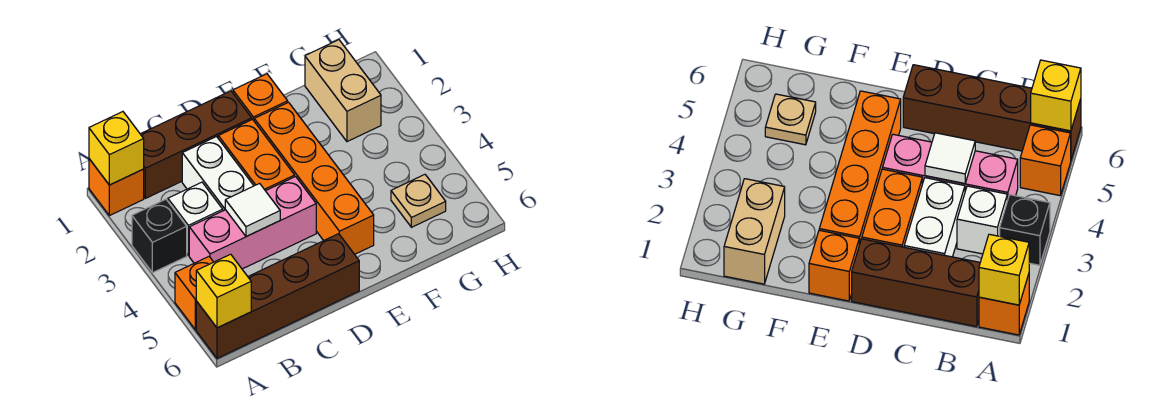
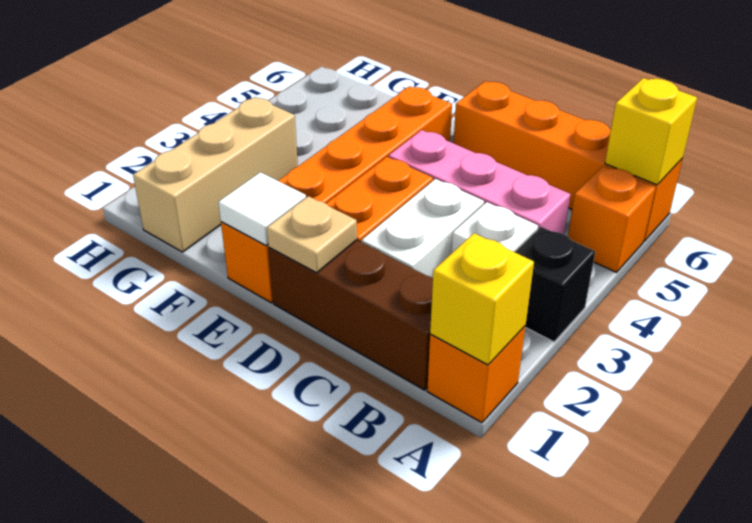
brown 1x4 brick [196,234,359,358] -> orange 1x4 brick [454,81,682,241]
white 1x1 tile [225,183,280,237] -> white 1x1 tile moved to [218,172,306,246]
tan 1x2 brick [305,40,381,142] -> tan 1x3 brick [133,97,298,252]
tan 1x1 plate [391,175,446,227] -> tan 1x1 plate moved to [267,196,357,273]

